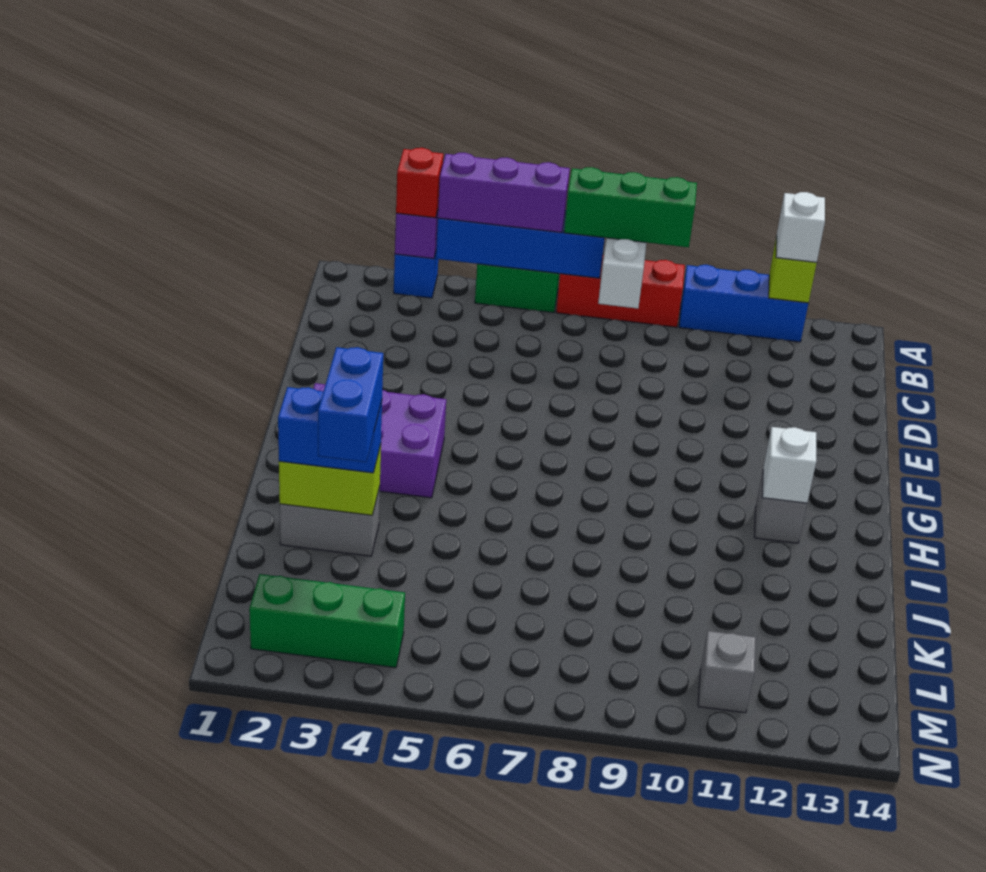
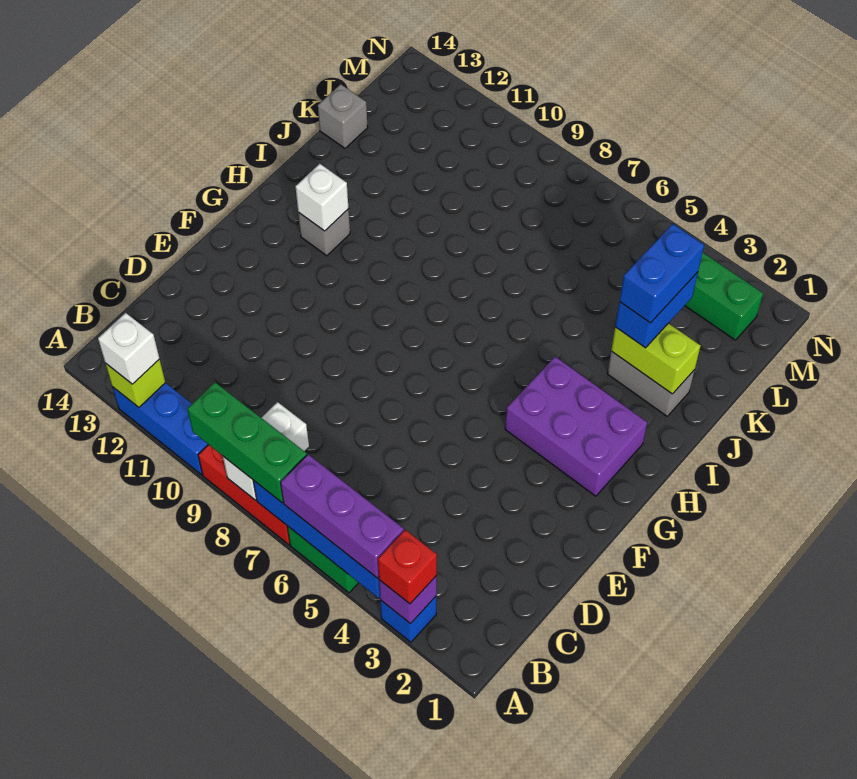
blue 1x2 brick [278,387,382,473] -> blue 1x2 brick turned to [615,272,698,348]
grey 1x1 brick [698,631,756,713] -> grey 1x1 brick moved to [318,84,368,148]

